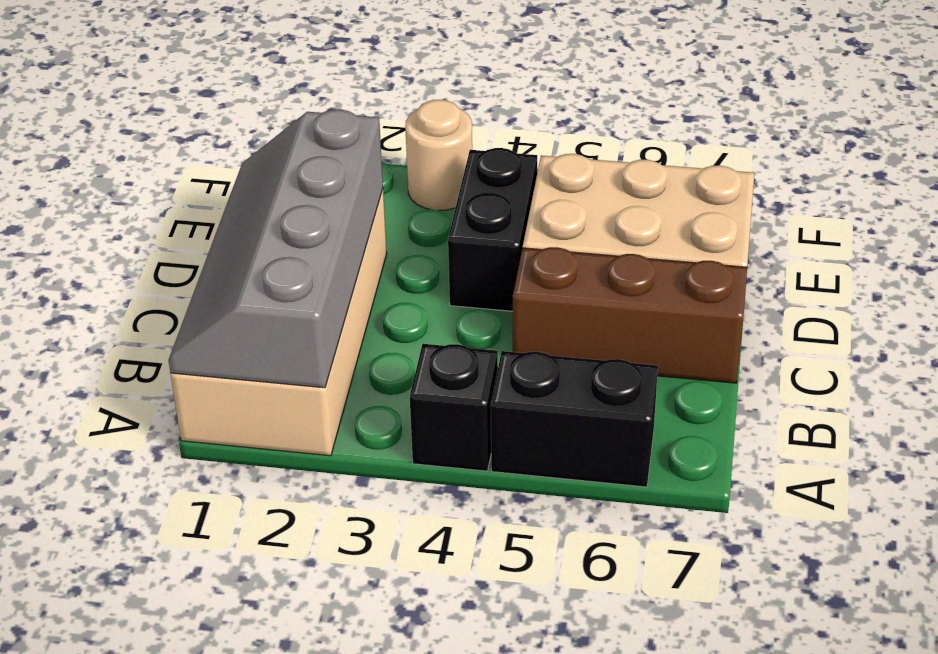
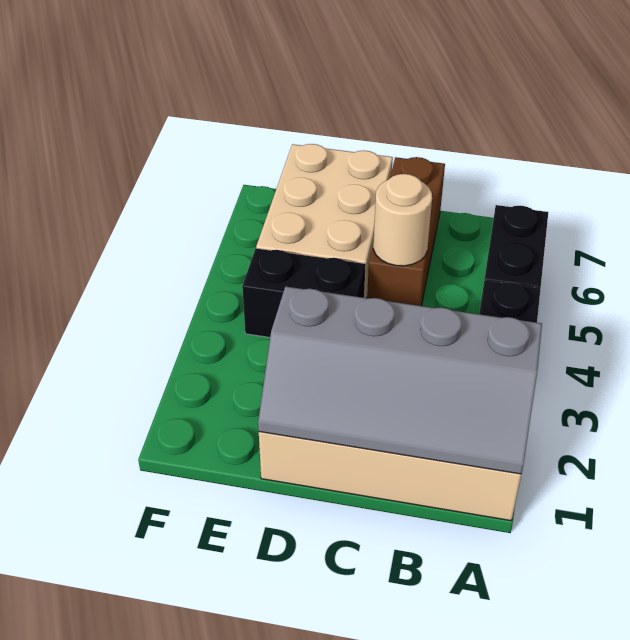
tan 1x1 round brick [405,100,472,210] -> tan 1x1 round brick moved to [373,174,432,266]

